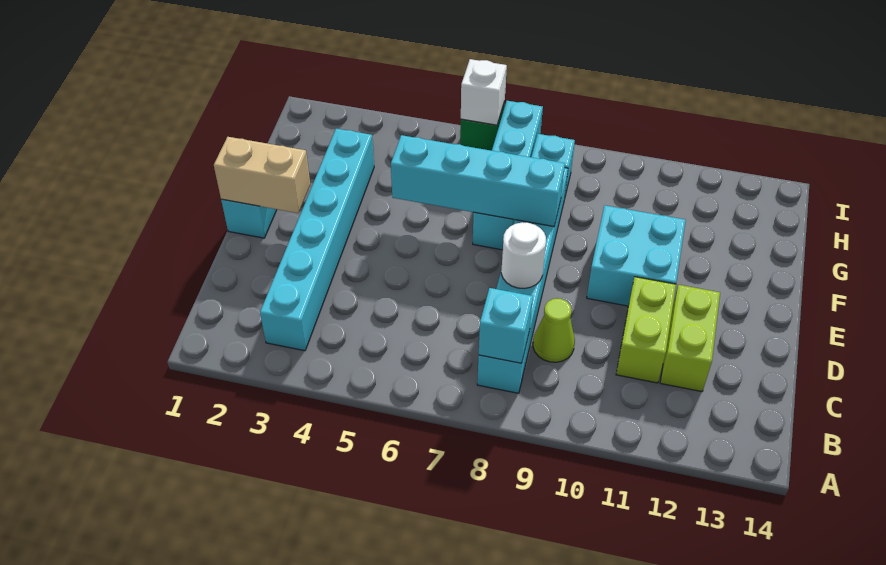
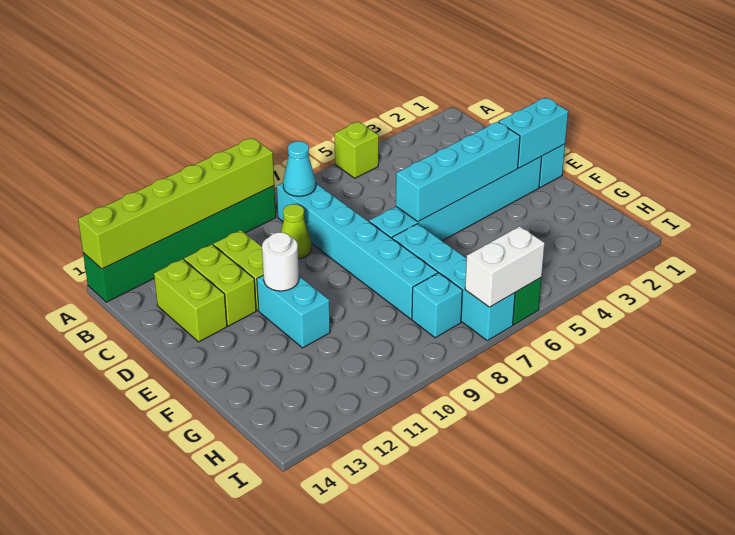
none -> lime 1x1 brick [335,122,379,178]
none -> green 1x6 brick [83,186,276,302]
none -> lime 1x6 brick [78,138,274,269]
cyan 1x6 brick [260,129,374,351] -> cyan 1x6 brick turned to [369,157,542,241]
cyan 1x1 brick [479,288,533,363] -> cyan 1x1 cone [283,141,316,196]
none -> lime 1x2 brick [154,259,227,342]
white 1x1 round brick [501,222,546,288] -> white 1x1 round brick moved to [262,232,299,291]
tan 1x2 brick [214,137,310,213] -> cyan 1x2 brick [499,98,568,168]
cyan 2x2 brick [587,205,686,306] -> cyan 1x2 brick [257,275,330,348]
cyan 1x4 brick [391,135,565,226] -> cyan 1x4 brick moved to [396,122,520,222]
white 1x1 brick [461,59,507,125] -> white 1x2 brick [465,226,545,307]

